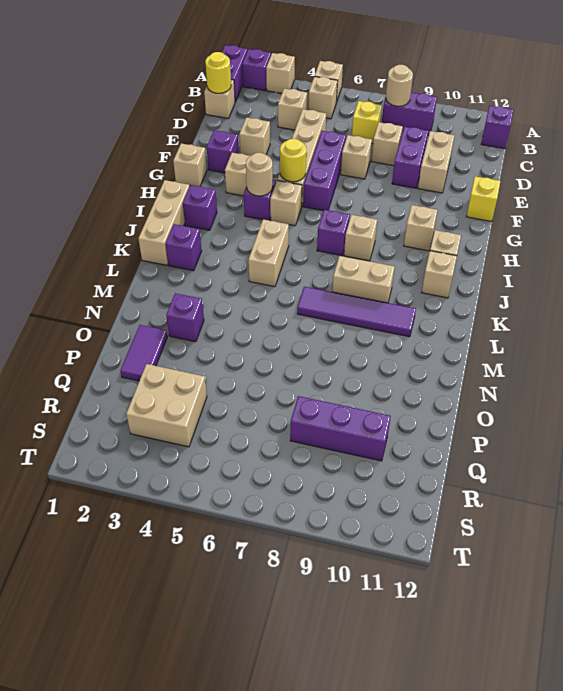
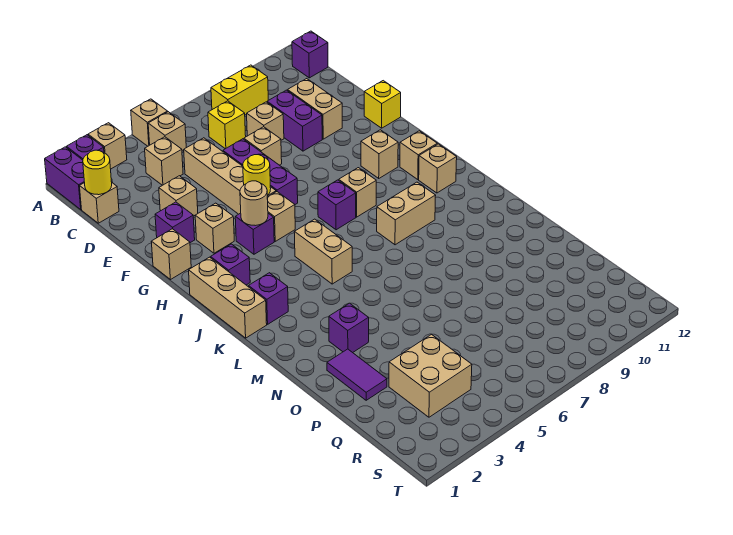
purple 1x2 brick [382,93,437,136] -> yellow 1x2 brick [211,65,268,115]
tan 1x1 round brick [386,65,413,106] -> none
purple 1x4 tile [297,287,416,337] -> none
purple 1x3 brick [290,396,391,461] -> none

